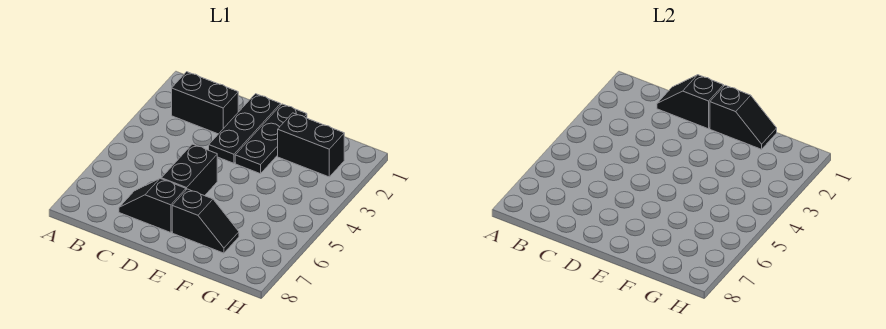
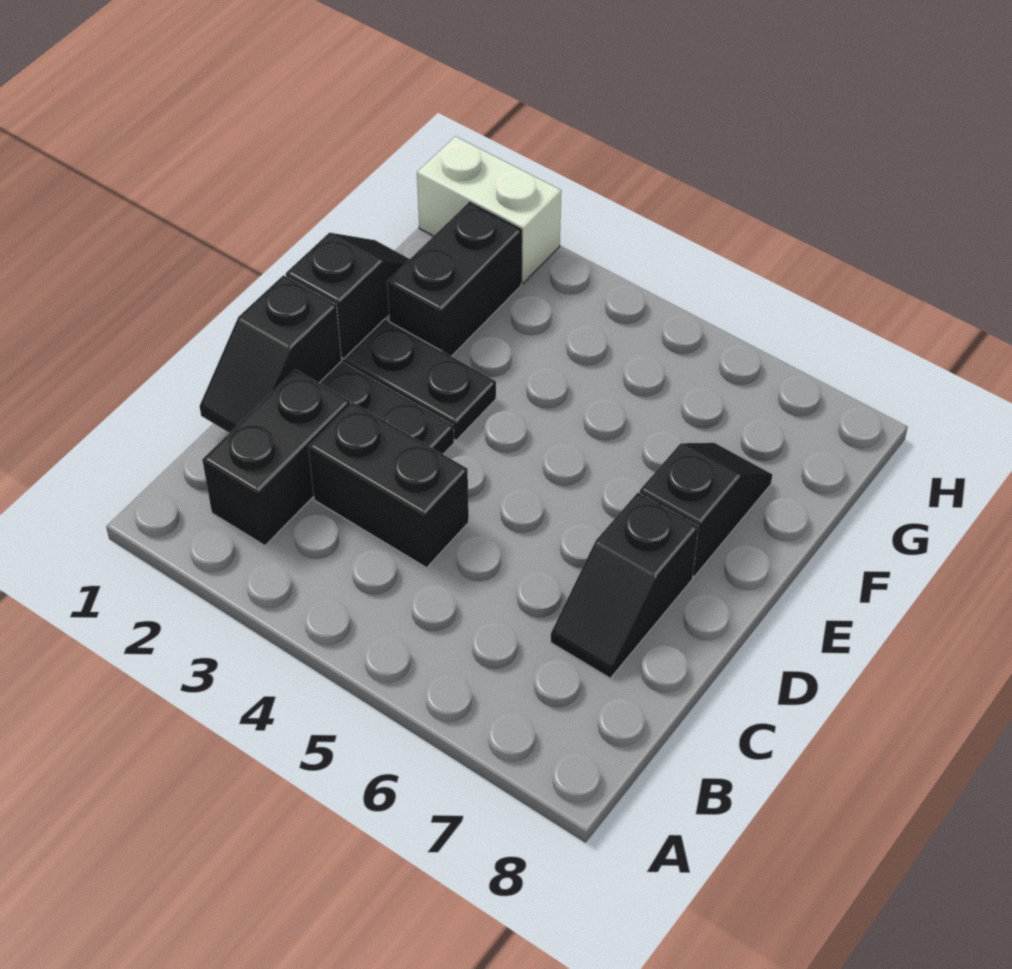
black 1x2 brick [161,144,217,196] -> black 1x2 brick moved to [308,402,469,568]
none -> white 1x2 brick [417,136,561,283]

